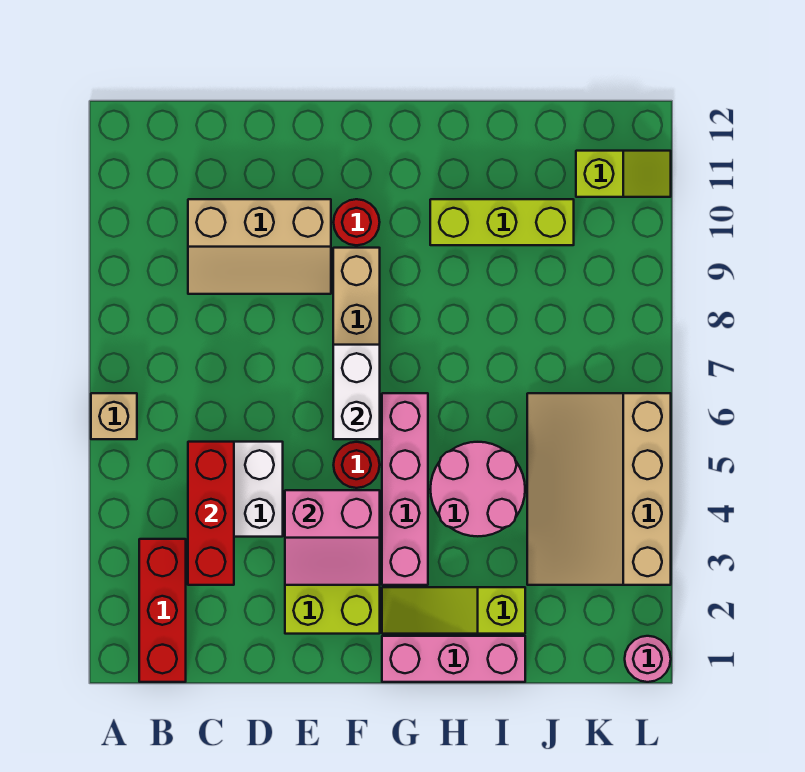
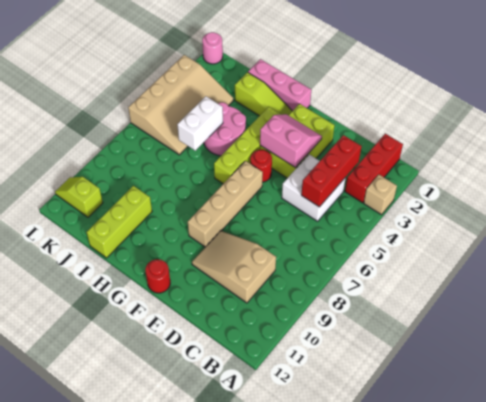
tan 1x1 brick [91,393,137,439] -> tan 1x1 brick moved to [364,175,397,215]
tan 2x3 slope [188,199,331,294] -> tan 2x3 slope turned to [192,231,276,303]
white 1x2 brick [333,345,380,439] -> white 1x2 brick moved to [177,96,223,151]
red 1x1 round brick [333,199,380,245] -> red 1x1 round brick moved to [145,259,170,293]
pink 1x4 brick [382,393,428,585] -> lime 1x4 brick [214,107,281,184]
lime 1x3 brick [430,199,574,245] -> lime 1x3 brick turned to [87,186,152,258]

